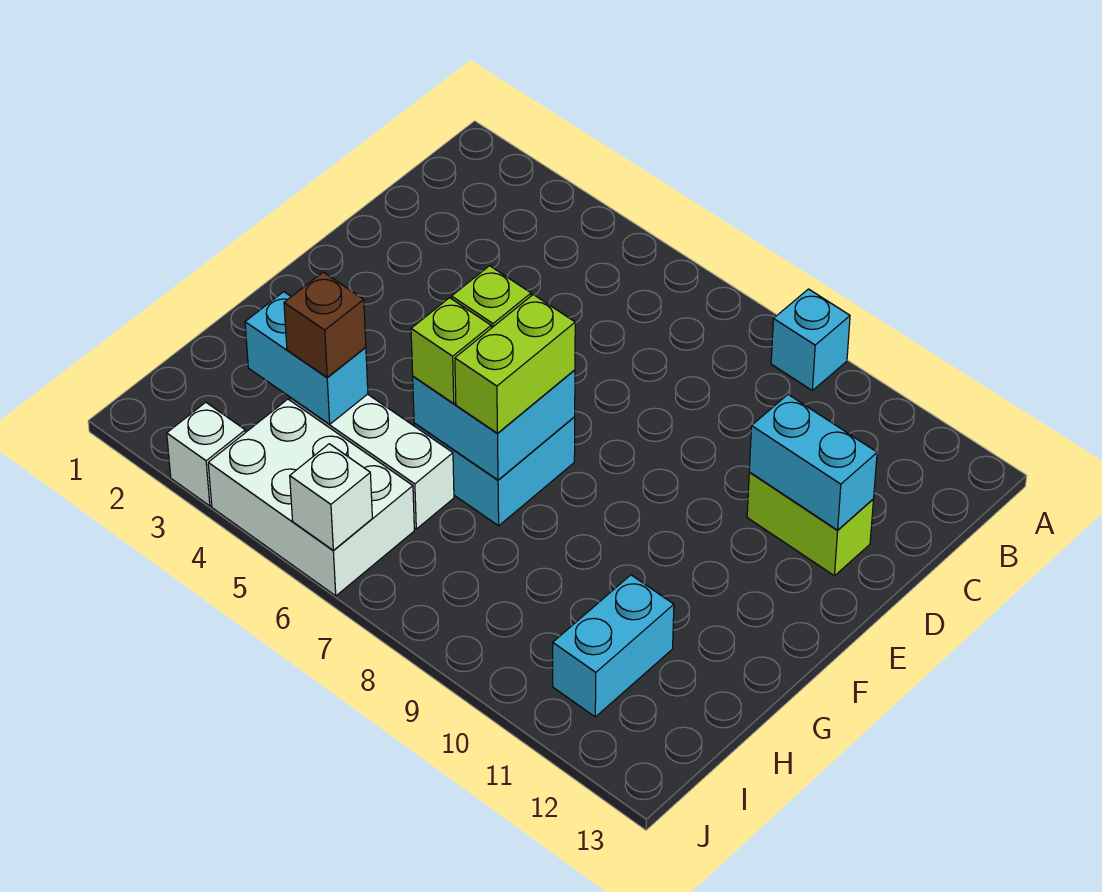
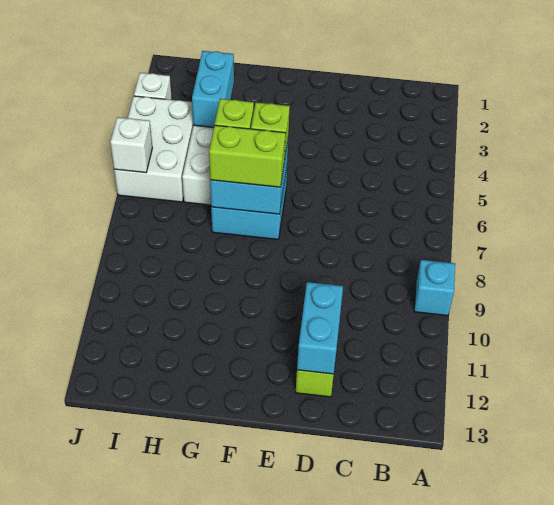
brown 1x1 brick [284,272,366,378] -> none
cyan 1x2 brick [553,575,674,717] -> none

